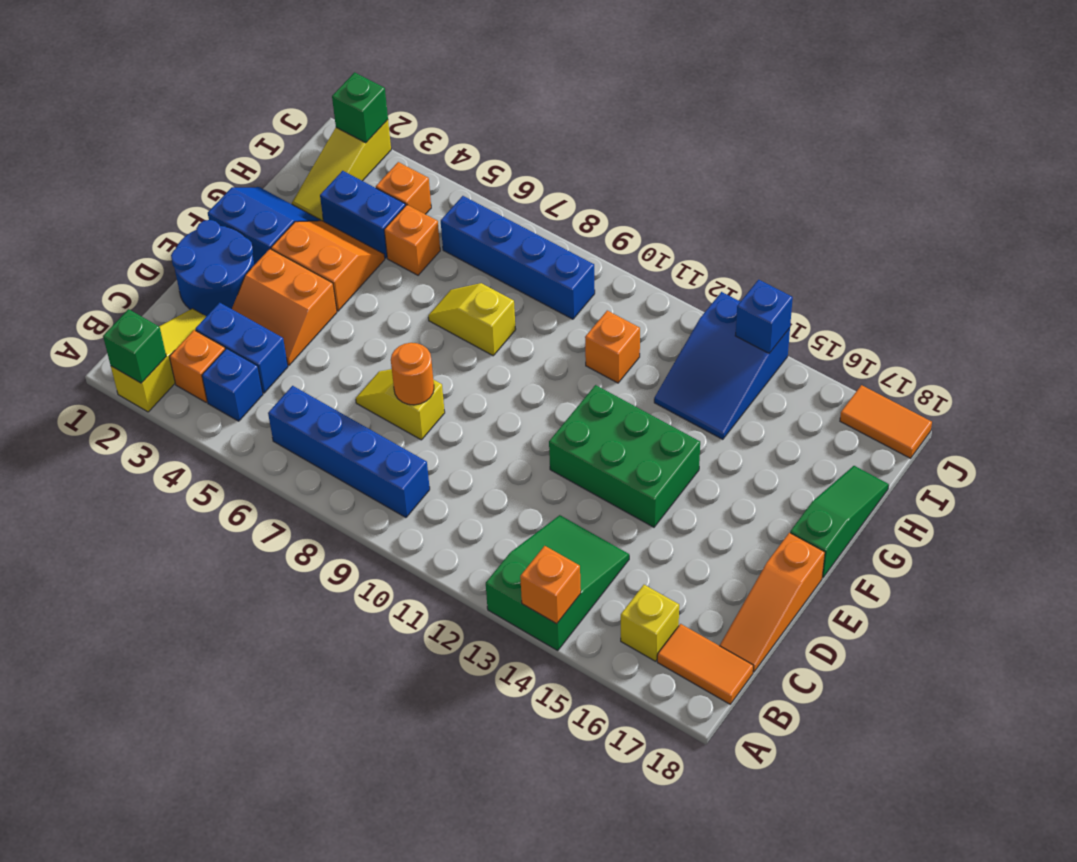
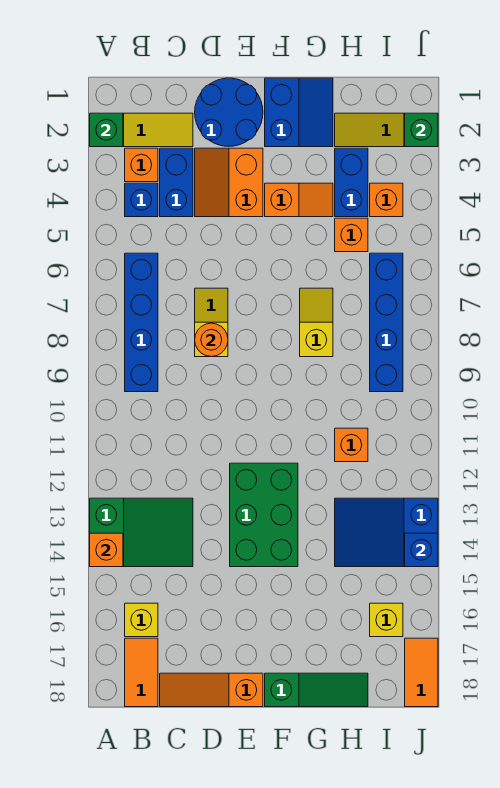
orange 2x2 slope [271,221,385,311] -> orange 1x2 slope [265,183,333,217]
none -> yellow 1x1 brick [370,603,403,637]

